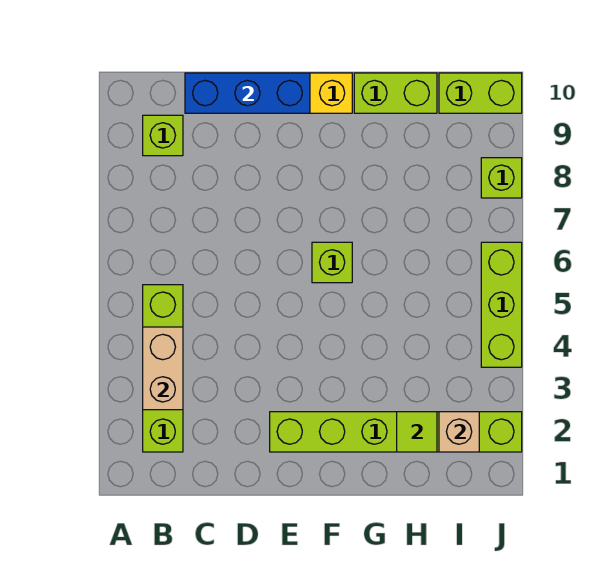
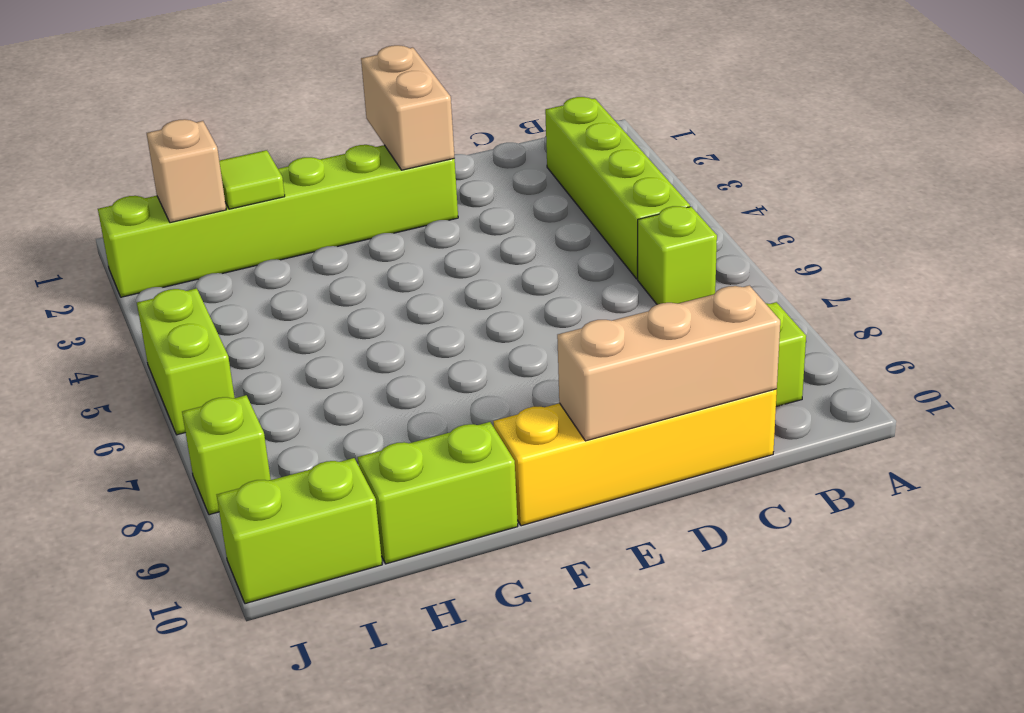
tan 1x2 brick [143,327,183,410] -> tan 1x2 brick moved to [361,45,455,170]
blue 1x3 brick [185,73,310,113] -> tan 1x3 brick [557,285,780,441]
lime 1x1 brick [312,242,352,283] -> lime 1x1 brick moved to [638,206,717,305]
lime 1x3 brick [481,242,522,367] -> lime 1x2 brick [137,288,235,435]

